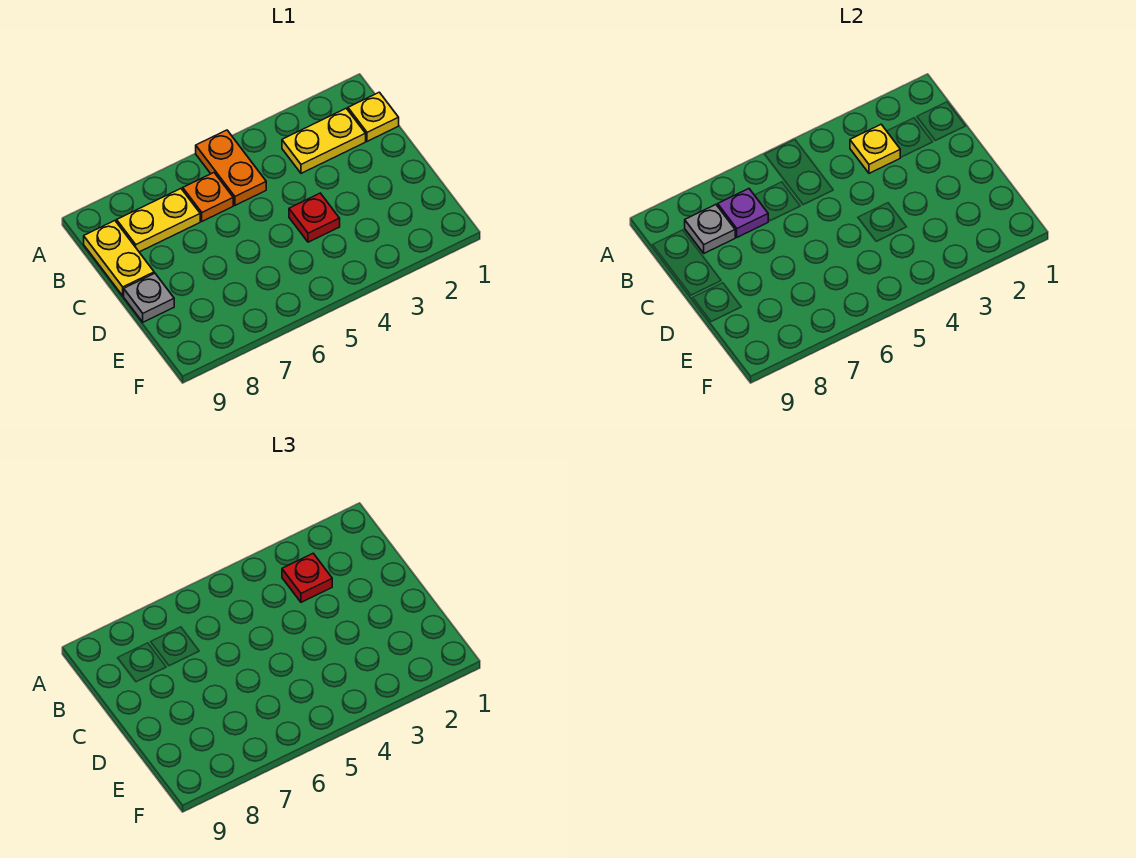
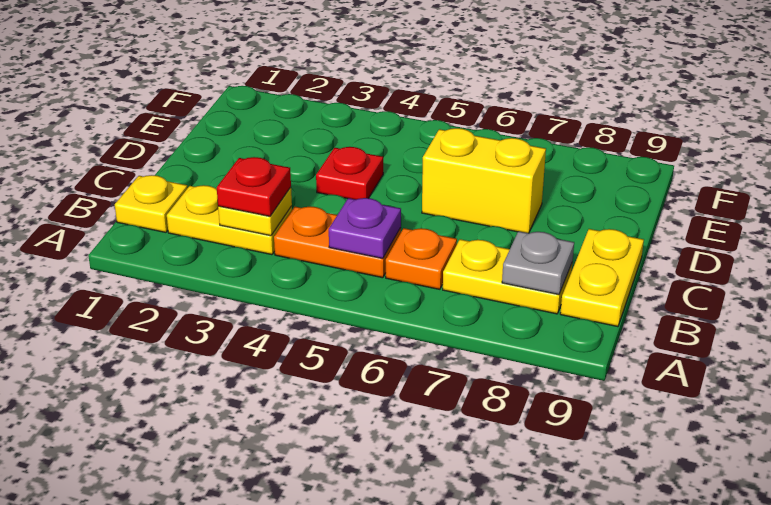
orange 1x2 plate [196,130,266,205] -> orange 1x2 plate turned to [274,206,401,278]
purple 1x1 plate [718,189,768,237] -> purple 1x1 plate moved to [329,198,401,259]
none -> yellow 1x2 brick [422,128,546,233]
grey 1x1 plate [124,273,174,322] -> none

